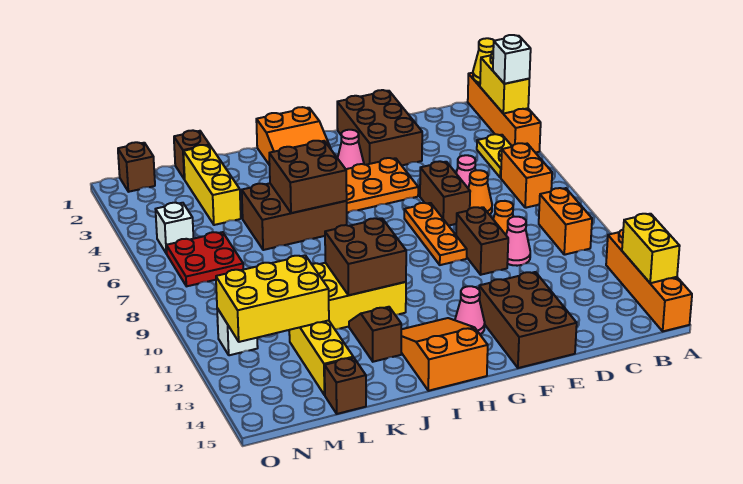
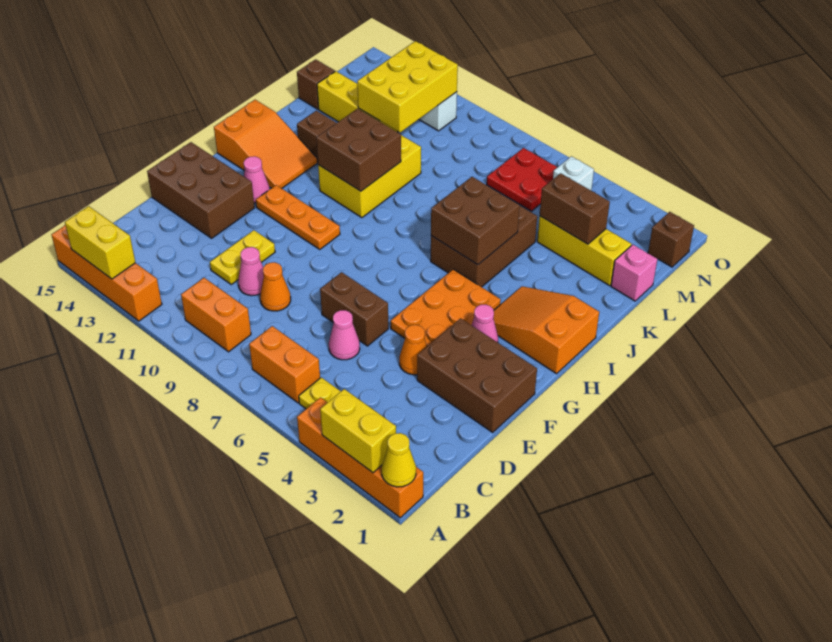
white 1x1 brick [493,35,531,84] -> none
orange 1x1 cone [468,170,492,215] -> orange 1x1 cone moved to [399,325,427,375]
none -> yellow 1x2 plate [210,230,275,284]
brown 1x2 brick [456,207,508,275] -> brown 1x2 brick moved to [540,173,610,244]
orange 1x3 plate [404,203,467,265] -> orange 1x3 plate moved to [256,185,340,249]
brown 1x1 brick [174,130,209,179] -> pink 1x1 brick [611,245,657,301]

